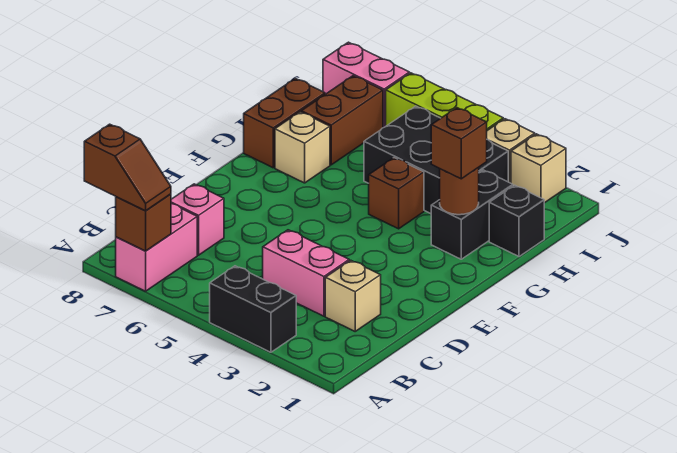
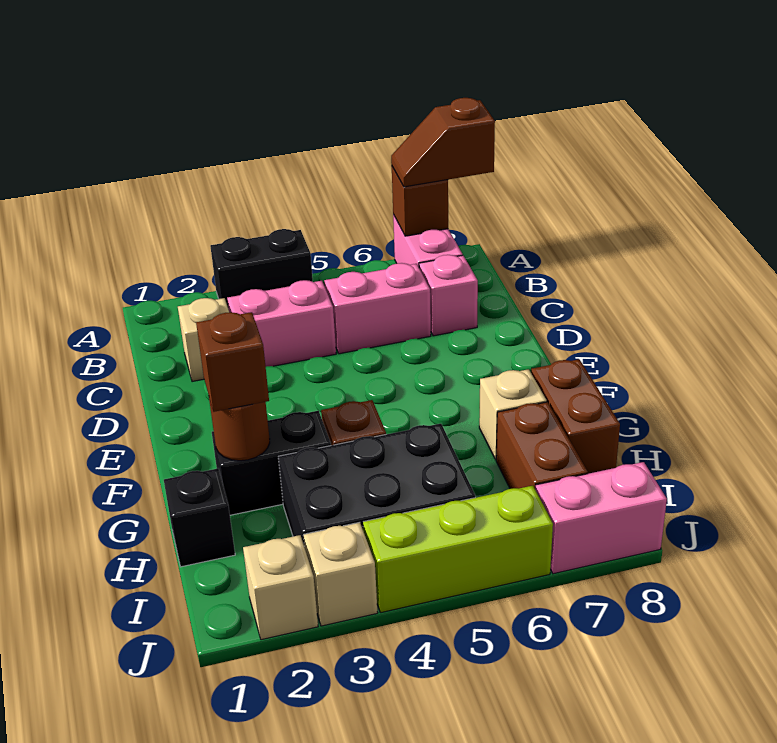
none -> pink 1x2 brick [324,263,431,354]
black 1x2 brick [431,170,513,259] -> black 1x2 brick turned to [212,411,331,515]

